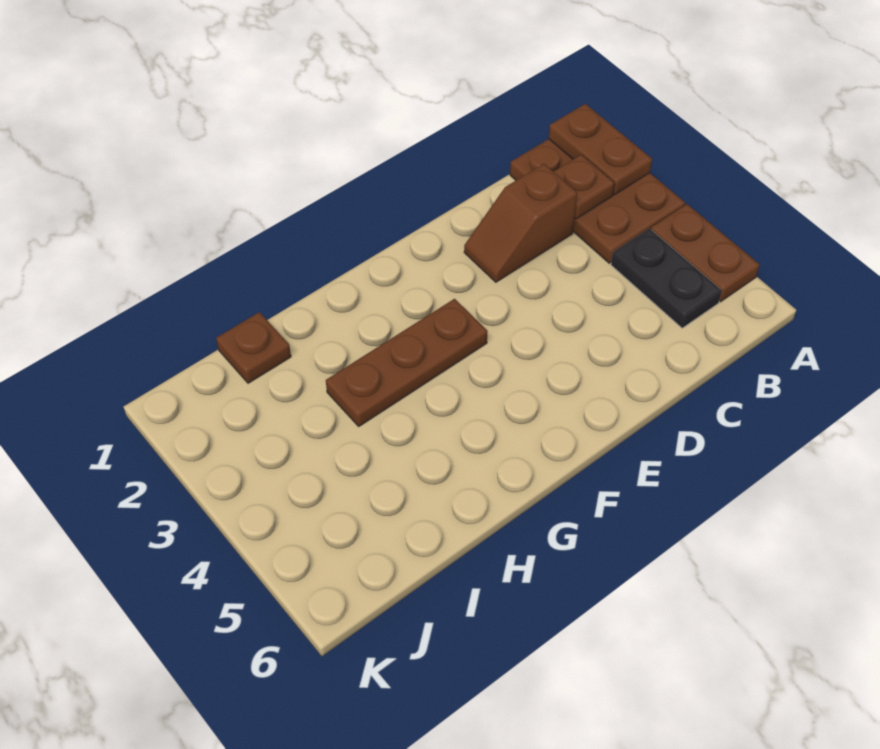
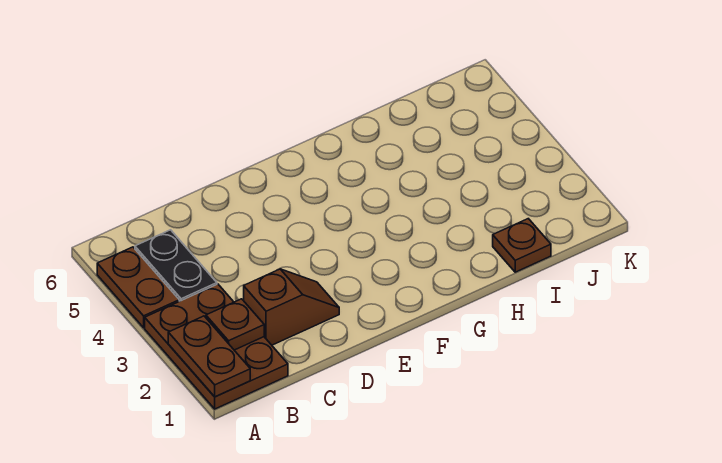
brown 1x3 plate [326,299,487,426] -> none

